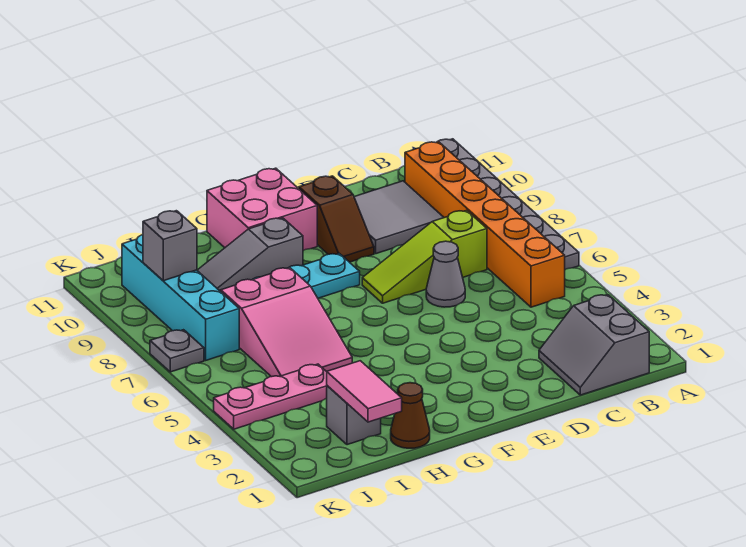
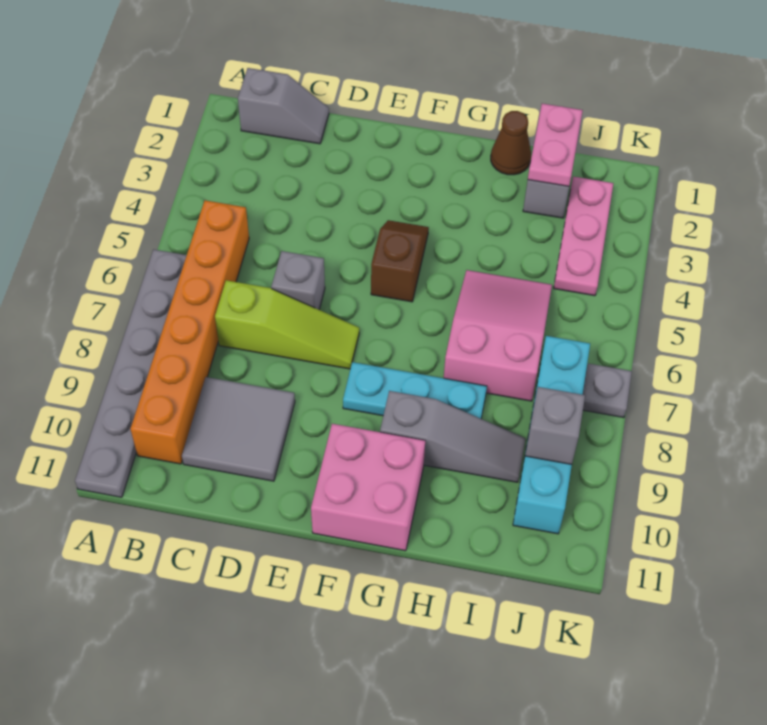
grey 2x2 slope [539,295,649,395] -> grey 1x2 slope [238,68,329,144]
grey 1x1 cone [426,241,465,307] -> grey 1x1 brick [271,251,325,309]
brown 1x2 slope [299,176,374,262] -> brown 1x2 slope moved to [371,220,429,302]
pink 1x2 tile [327,361,402,422] -> pink 1x2 plate [528,104,583,186]
pink 1x3 plate [214,364,327,429] -> pink 1x3 plate turned to [554,177,613,296]

